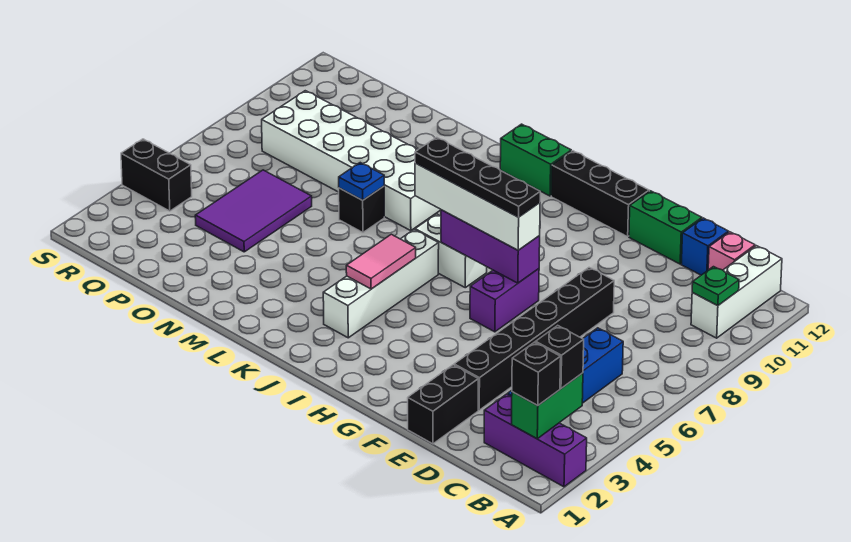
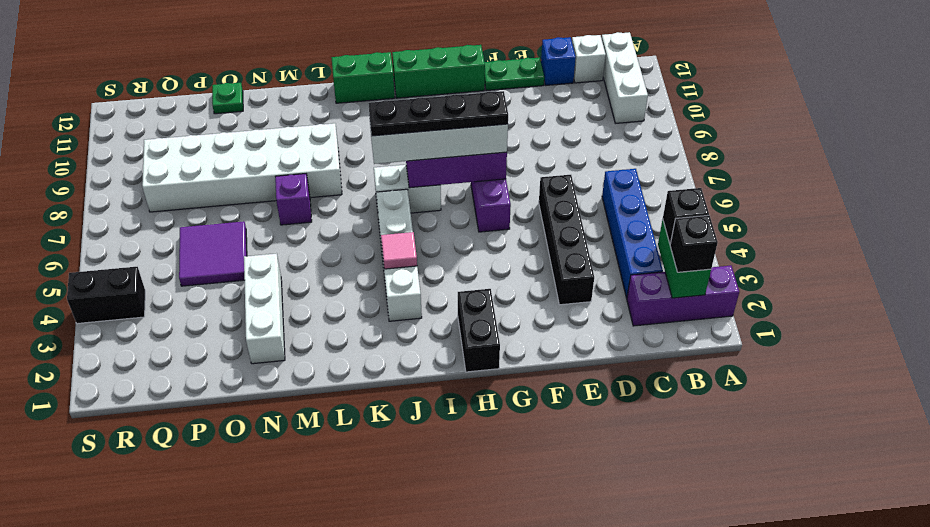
green 1x1 plate [692,267,739,306] -> green 1x1 plate moved to [212,83,243,114]
pink 1x1 brick [708,232,755,270] -> white 1x1 brick [572,35,606,83]
black 1x2 brick [408,365,478,444] -> black 1x2 brick moved to [458,289,500,372]
black 1x6 brick [454,267,614,410] -> black 1x4 brick [539,175,594,305]
green 1x2 brick [629,191,702,264] -> green 1x2 plate [485,58,544,91]
black 1x3 brick [551,151,649,237] -> green 1x3 brick [392,45,485,98]
pink 1x2 tile [346,234,416,289] -> pink 1x1 tile [381,232,417,269]
black 1x1 brick [339,186,384,232] -> purple 1x1 brick [275,174,312,225]
blue 1x1 plate [339,163,384,200] -> none
none -> white 1x3 brick [244,253,285,364]
purple 2x3 tile [195,170,312,252] -> purple 2x2 tile [179,221,247,286]

